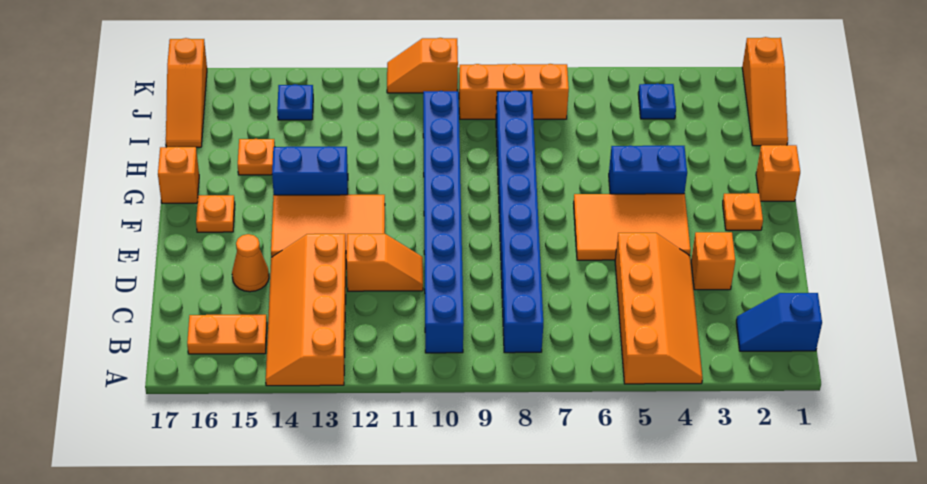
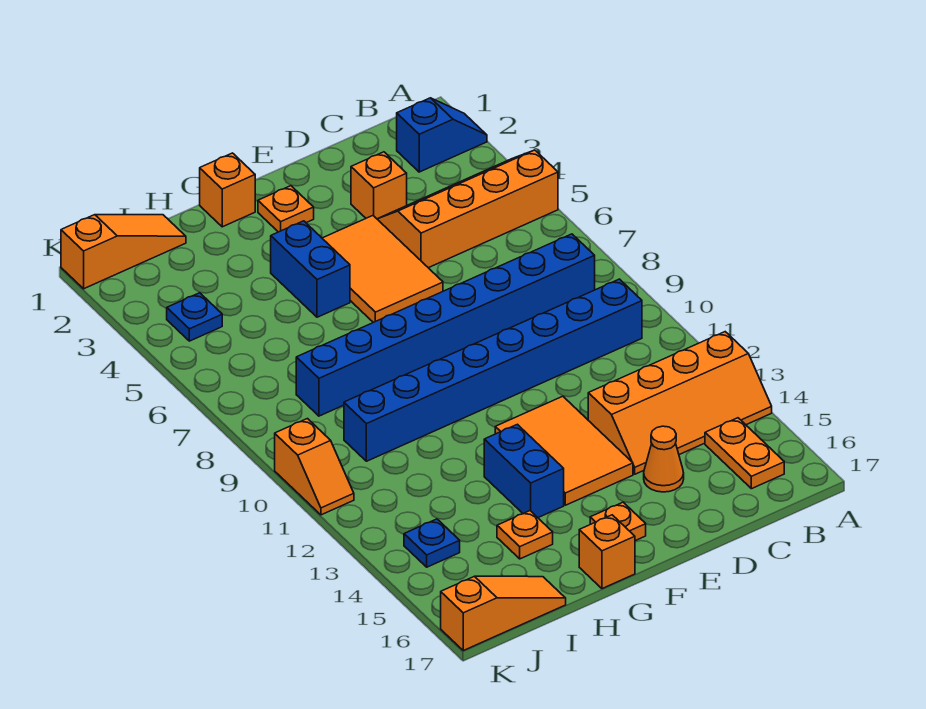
blue 1x2 slope [736,293,822,351] -> blue 1x2 slope turned to [397,98,487,172]
orange 1x2 slope [346,233,423,291] -> none
orange 1x3 brick [459,64,569,119] -> none

